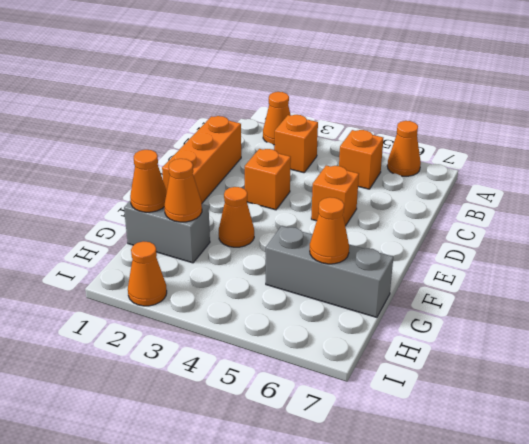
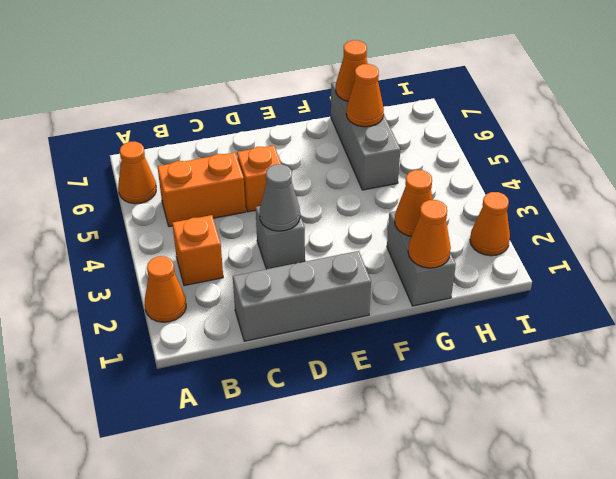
orange 1x1 brick [339,130,383,189] -> orange 1x2 brick [157,152,246,227]
orange 1x3 brick [162,116,241,203] -> grey 1x3 brick [233,251,371,341]
orange 1x1 brick [245,149,291,210] -> grey 1x1 brick [256,206,305,269]
none -> grey 1x1 cone [260,164,300,231]
orange 1x1 cone [219,187,254,247] -> orange 1x1 cone moved to [336,40,368,101]

